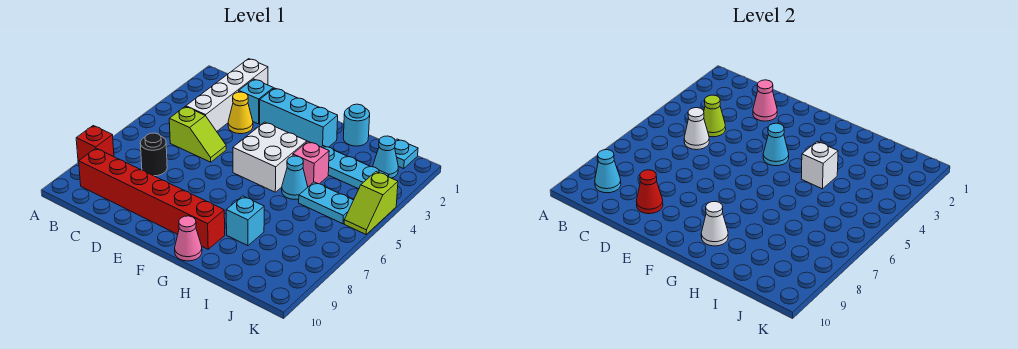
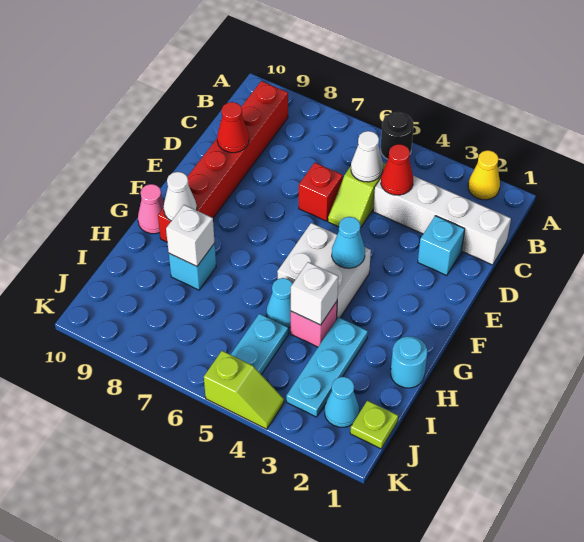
red 1x1 brick [76,126,114,163] -> red 1x1 brick moved to [299,163,343,221]
cyan 1x1 cone [595,150,621,193] -> none
lime 1x1 cone [704,95,726,137] -> red 1x1 cone [381,144,413,195]
black 1x1 round brick [140,133,167,176] -> black 1x1 round brick moved to [381,112,414,159]
pink 1x1 cone [753,80,777,121] -> none
yellow 1x1 cone [228,92,253,134] -> yellow 1x1 cone moved to [468,150,500,200]
cyan 1x3 brick [260,88,338,147] -> none
none -> white 1x1 brick [166,205,215,266]
cyan 1x1 plate [395,139,418,169] -> lime 1x1 plate [350,401,398,449]
lime 1x2 slope [344,172,398,234] -> lime 1x2 slope turned to [204,351,284,429]

